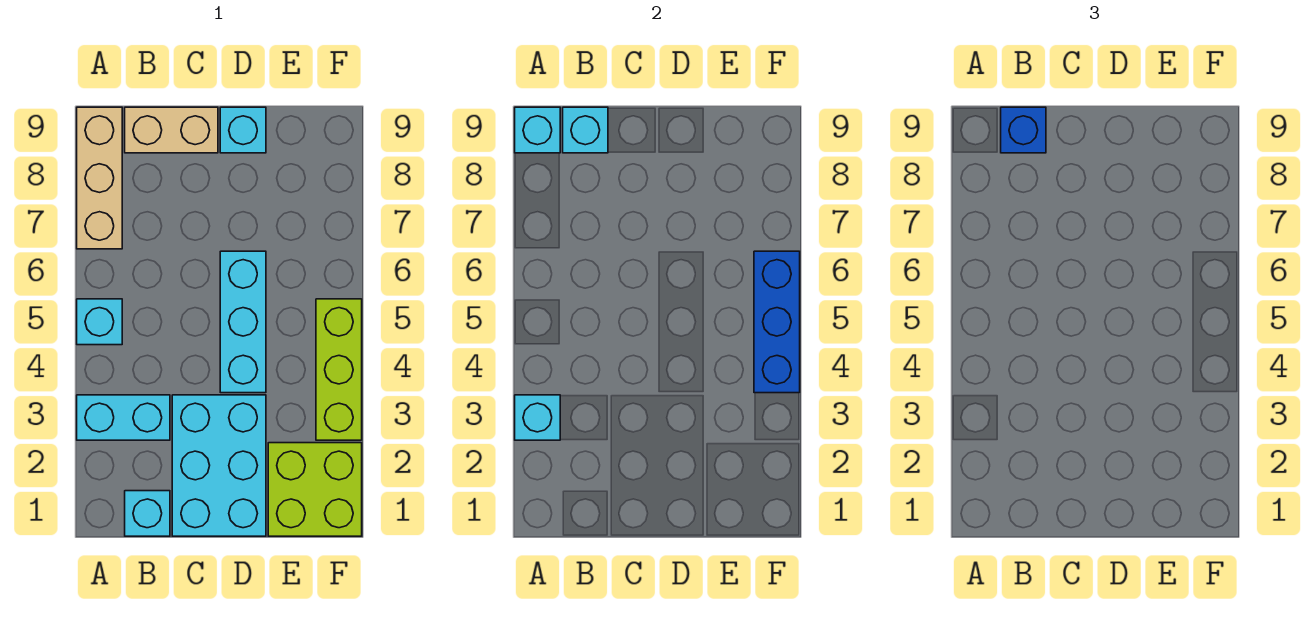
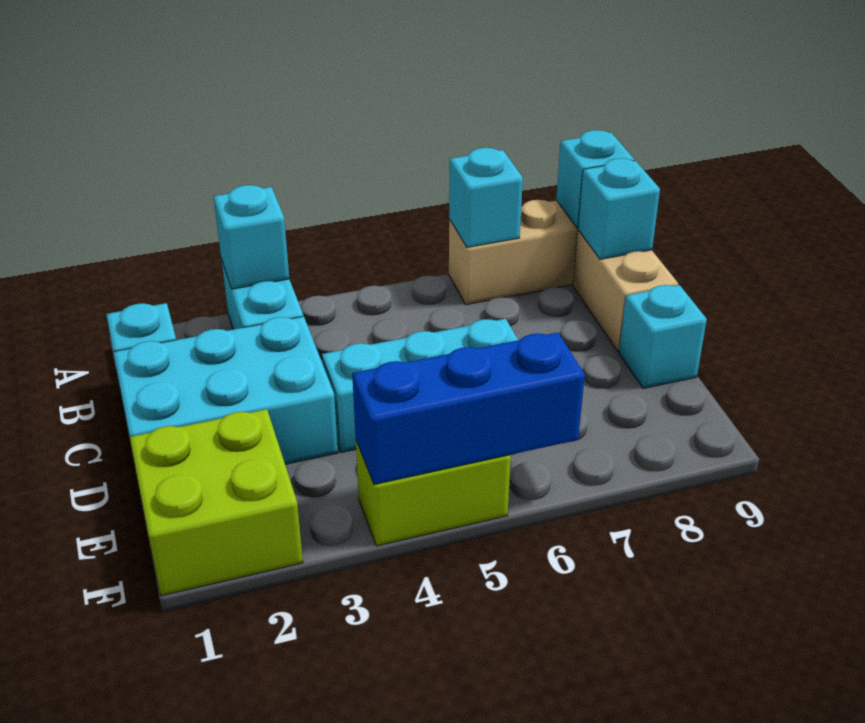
cyan 1x1 brick [77,299,122,345] -> cyan 1x1 brick moved to [449,148,523,247]
blue 1x1 brick [1001,107,1046,153] -> none
lime 1x3 brick [316,299,362,440] -> lime 1x2 brick [356,441,511,546]

